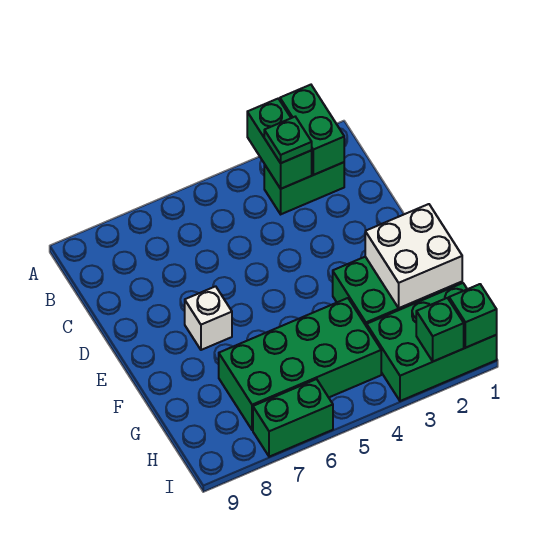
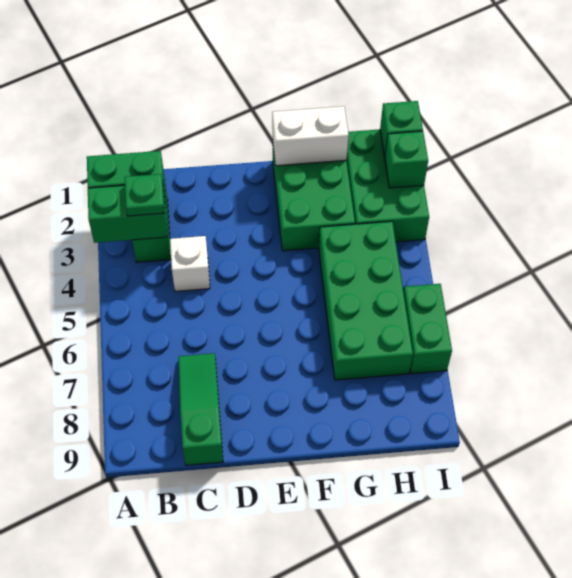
none -> green 1x3 slope [179,353,223,465]
white 1x1 brick [185,286,232,350] -> white 1x1 brick moved to [170,236,210,291]
white 2x2 brick [365,204,462,308] -> white 1x2 brick [272,106,349,166]

